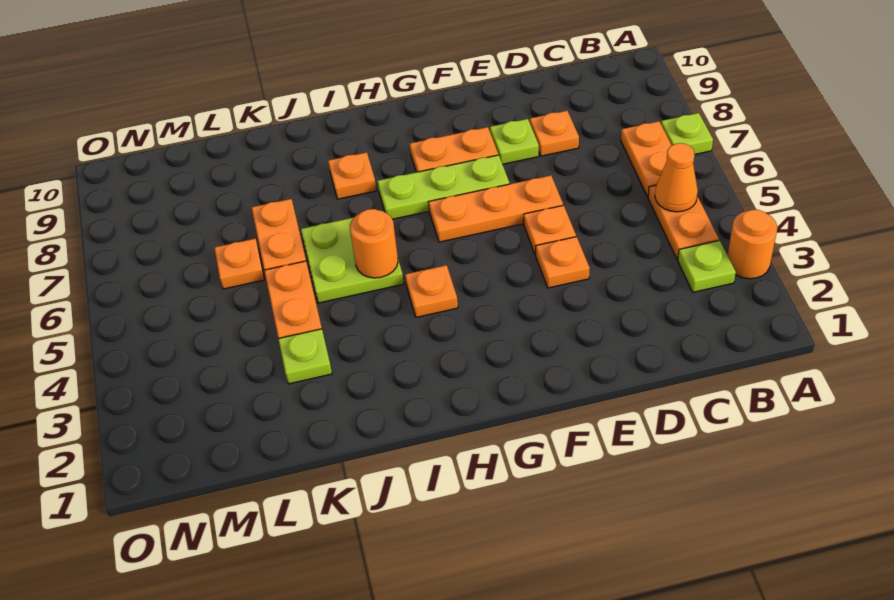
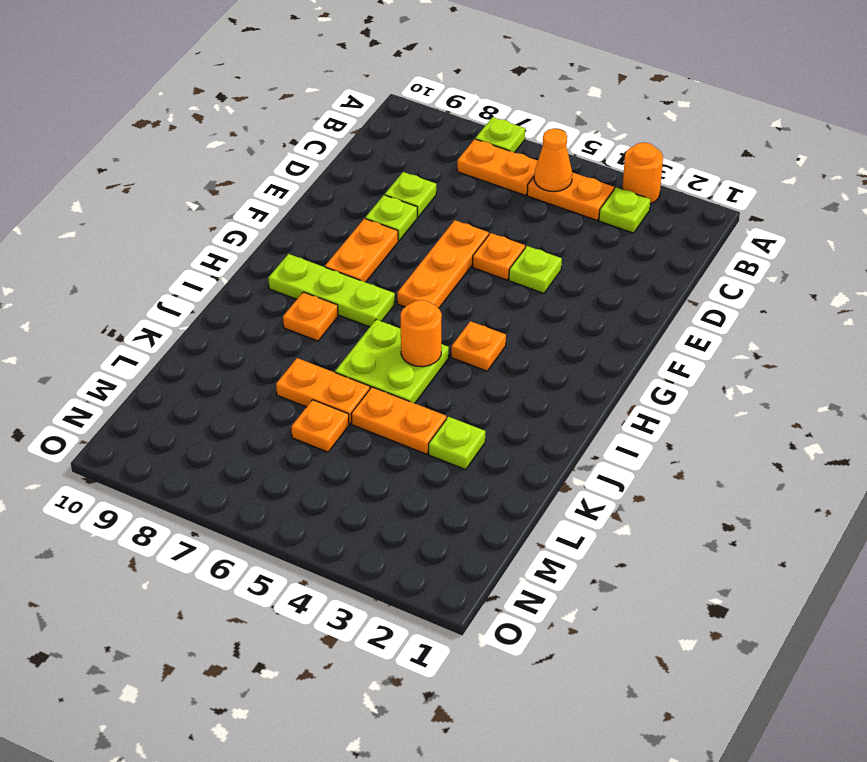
orange 1x1 plate [530,111,579,156] -> lime 1x1 plate [385,172,436,217]
orange 1x1 plate [536,237,590,288] -> lime 1x1 plate [509,246,562,293]
lime 1x3 plate [378,155,509,219] -> lime 1x3 plate turned to [268,254,395,327]

